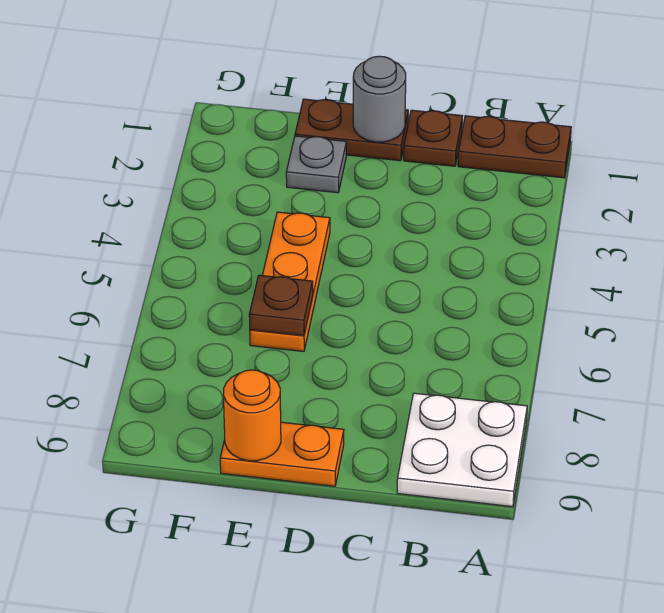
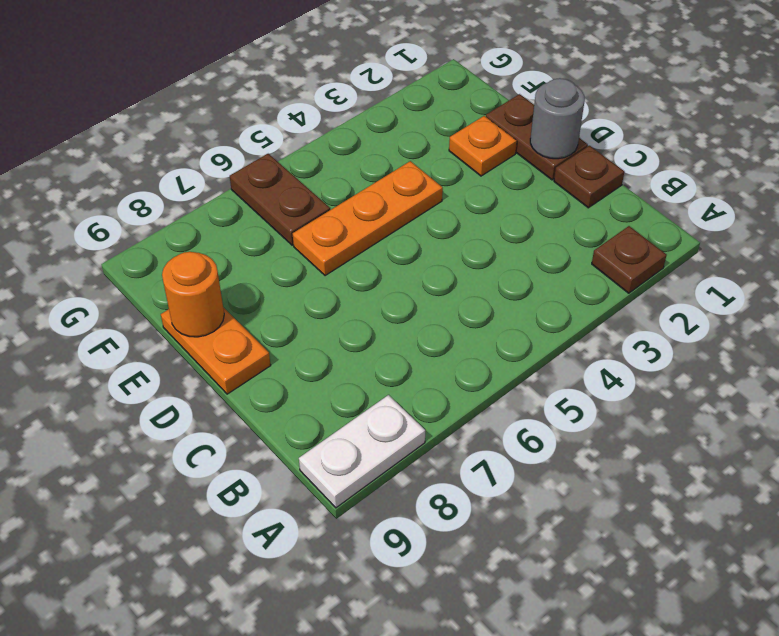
brown 1x2 plate [458,116,571,178] -> brown 1x2 plate moved to [230,154,330,245]
white 2x2 plate [397,393,527,507] -> white 1x2 plate [299,395,425,508]
grey 1x1 plate [286,136,346,193] -> orange 1x1 plate [449,116,517,176]
brown 1x1 plate [249,275,313,336] -> brown 1x1 plate moved to [592,226,667,293]

